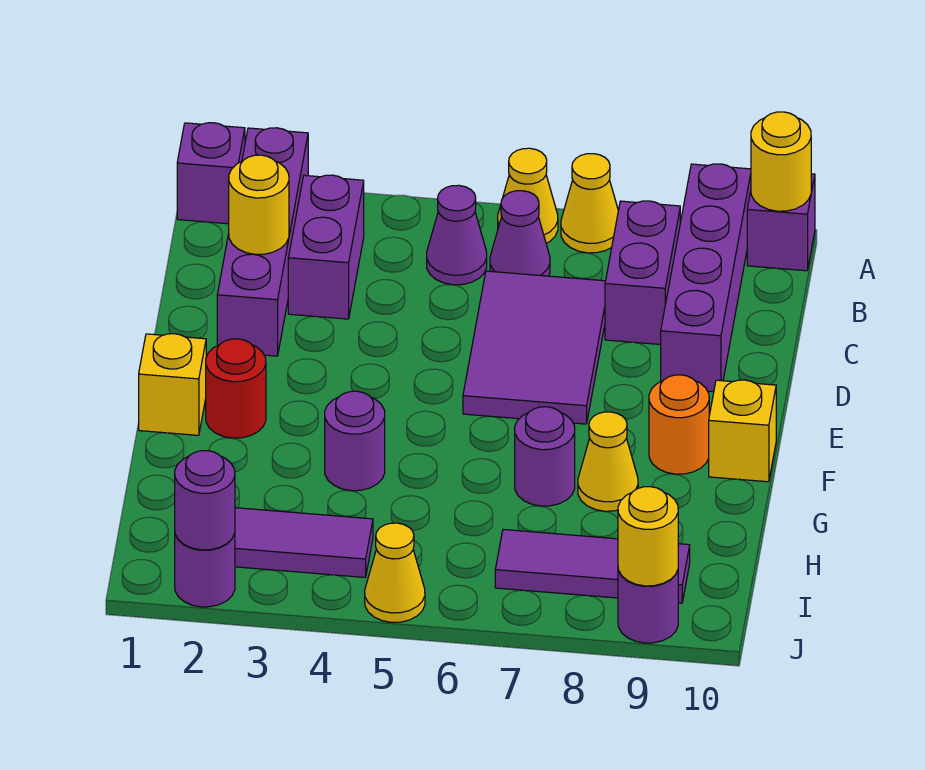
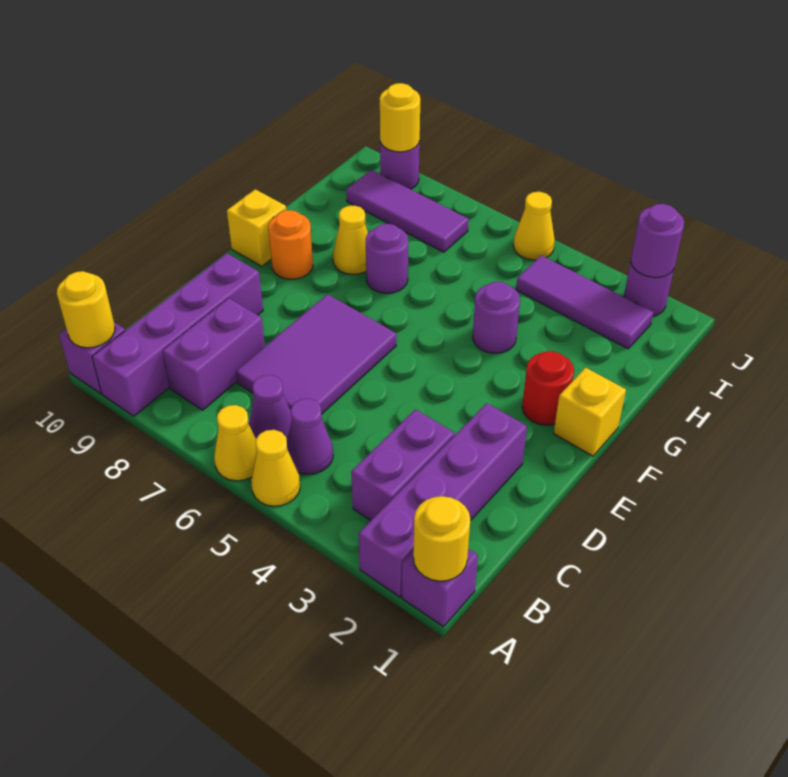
yellow 1x1 cone [561,154,618,253] -> yellow 1x1 cone moved to [251,430,300,506]
yellow 1x1 round brick [229,155,289,254] -> yellow 1x1 round brick moved to [413,496,470,581]

